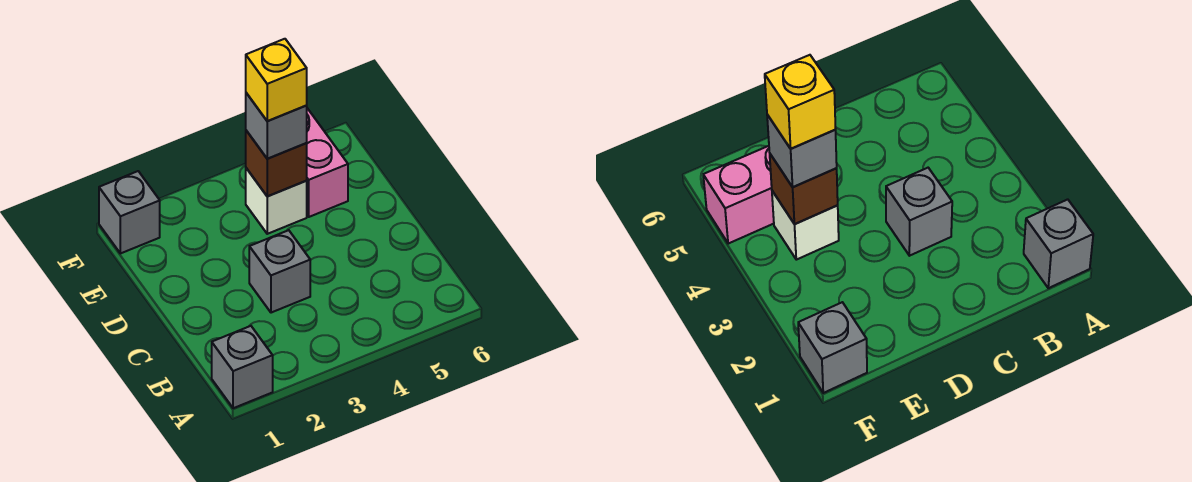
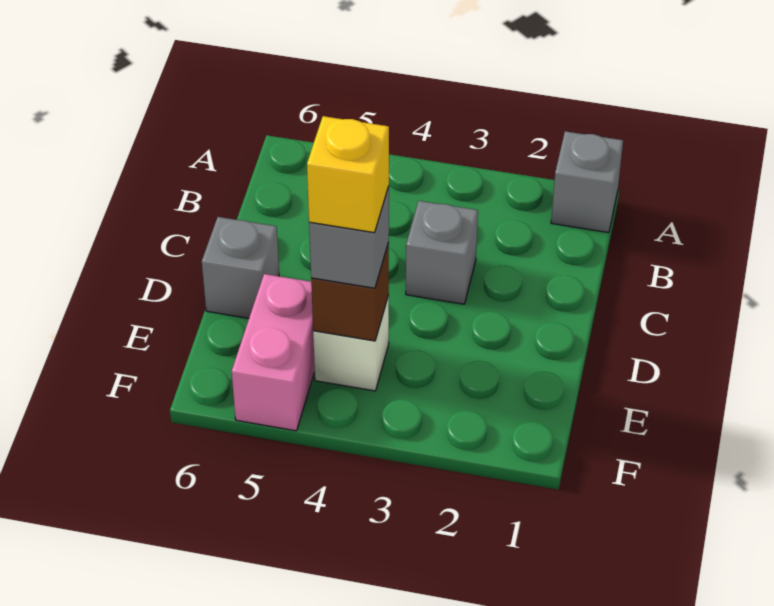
grey 1x1 brick [99,171,160,253] -> grey 1x1 brick moved to [202,217,279,318]

